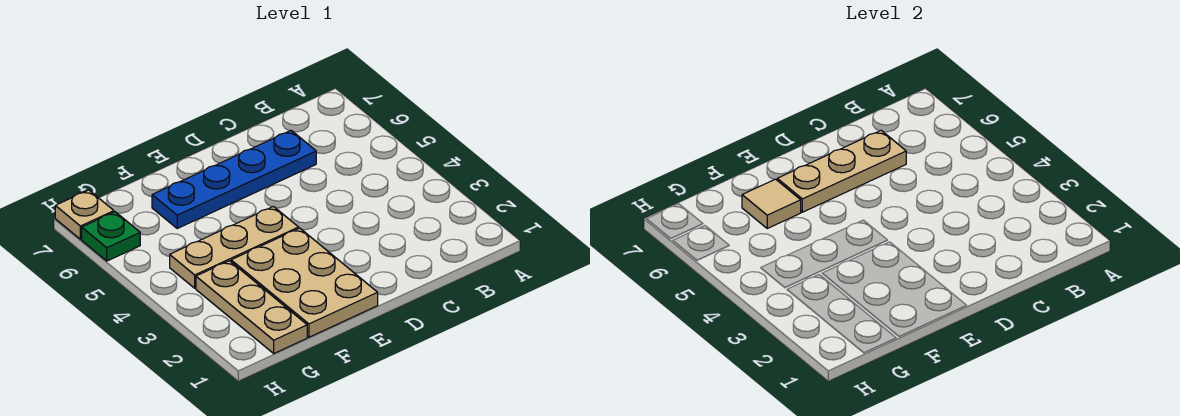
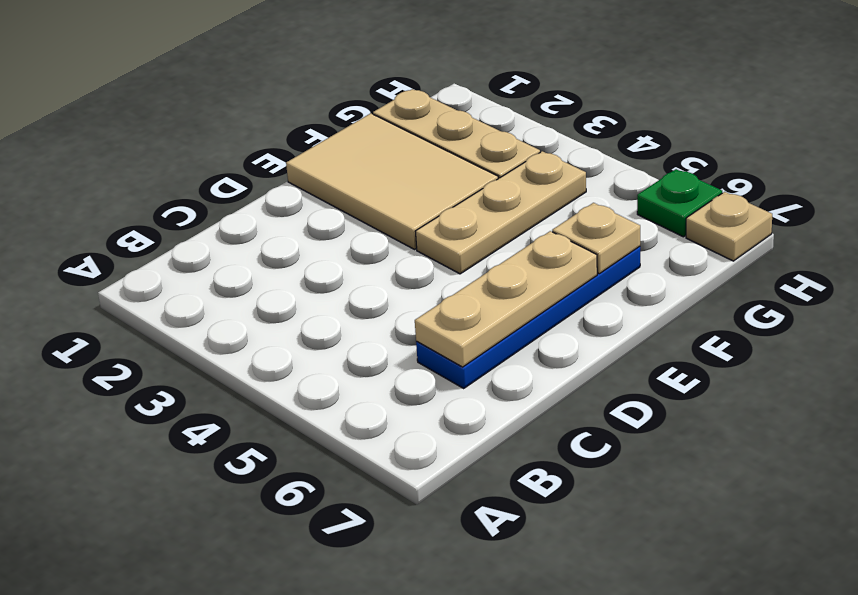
tan 2x3 plate [231,228,378,337] -> tan 2x3 tile [286,113,498,249]
tan 1x1 tile [742,179,801,228] -> tan 1x1 plate [552,203,640,274]

